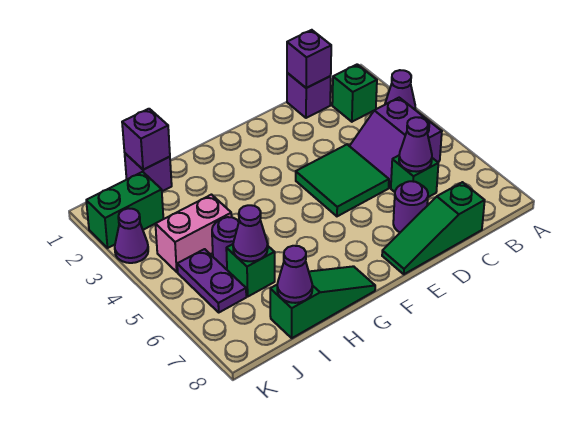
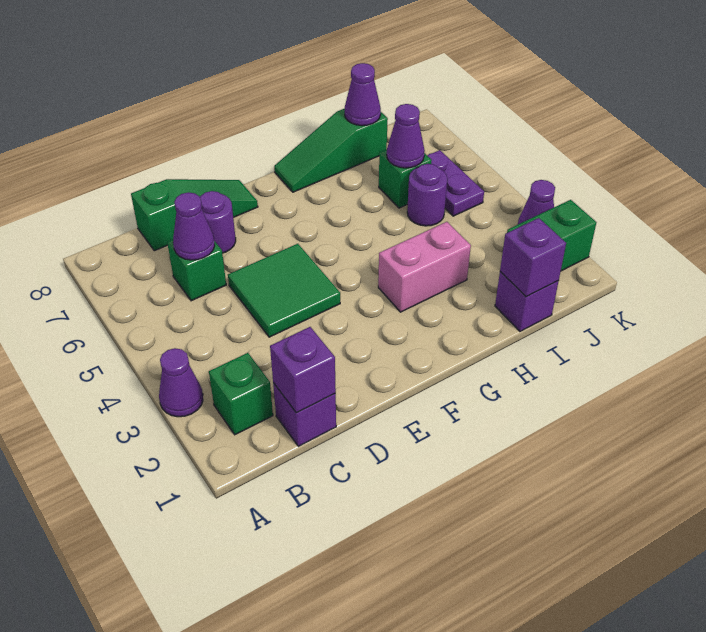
purple 2x2 slope [350,98,442,188] -> none
pink 1x2 brick [155,195,232,272] -> pink 1x2 brick moved to [378,222,471,312]

